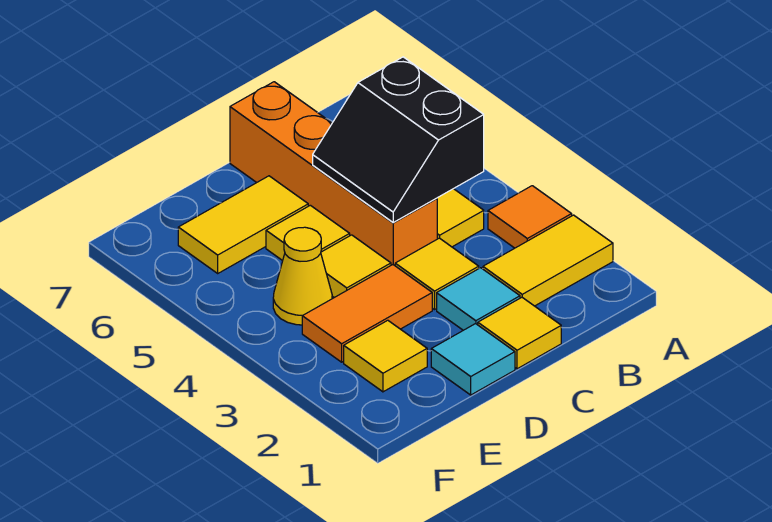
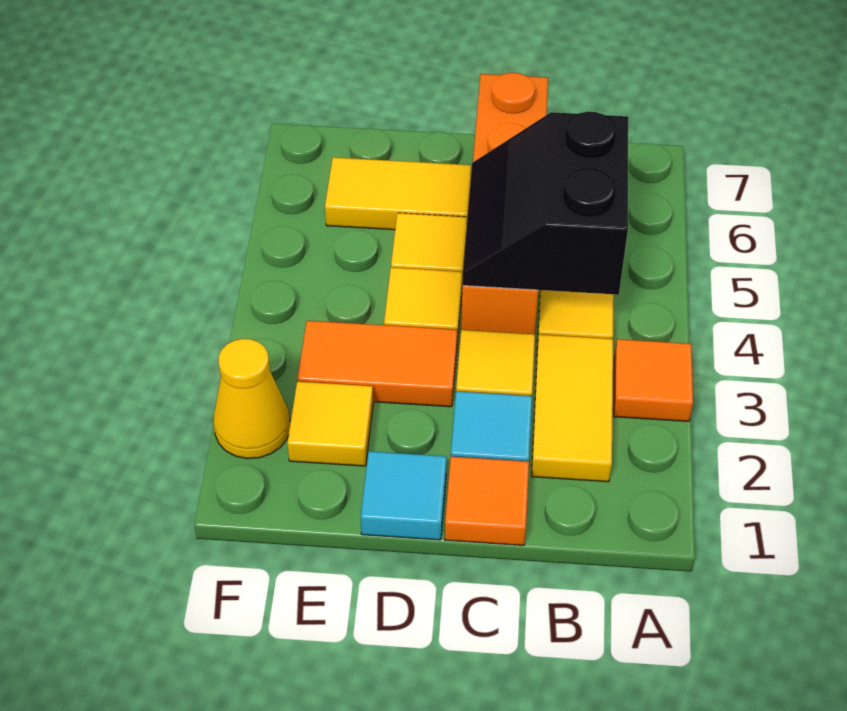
yellow 1x2 tile [483,215,613,306] -> yellow 1x2 tile turned to [532,335,613,482]
yellow 1x1 tile [478,297,561,369] -> orange 1x1 tile [445,457,529,545]
yellow 1x1 cone [273,227,332,325] -> yellow 1x1 cone moved to [214,339,290,459]

